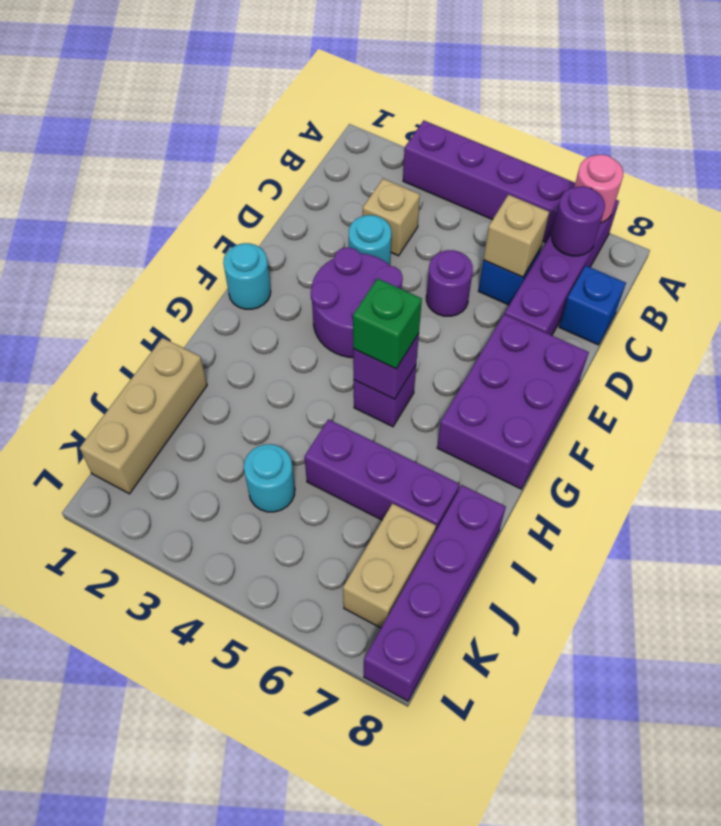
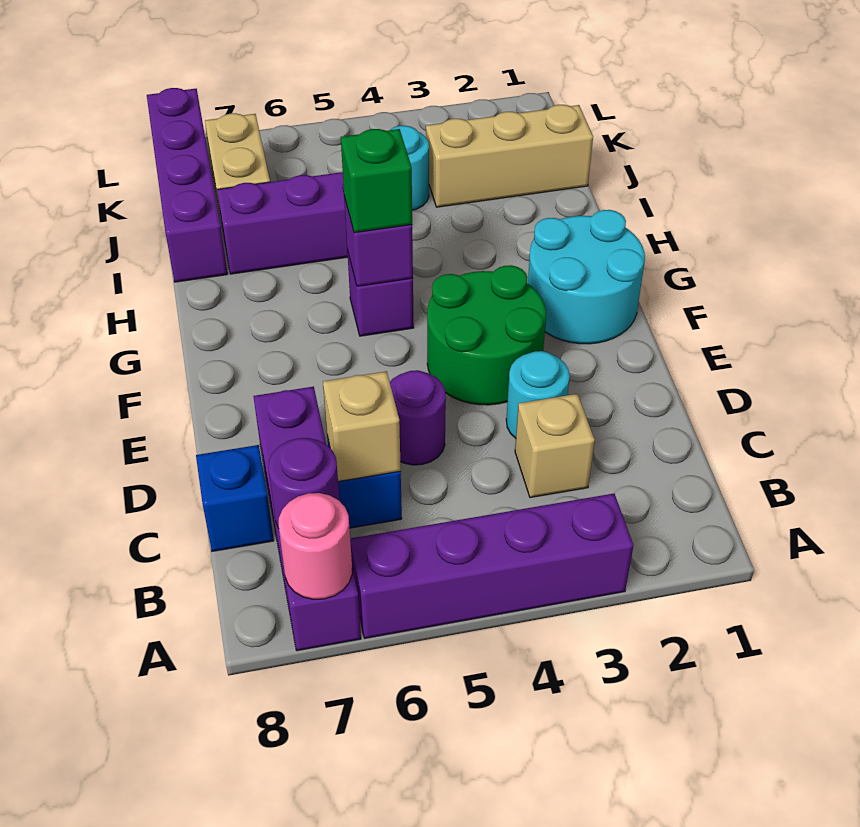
purple 2x2 round brick [311,247,403,358] -> green 2x2 round brick [427,265,546,405]
purple 2x3 brick [437,314,589,489] -> none
cyan 1x1 round brick [223,243,271,309] -> cyan 2x2 round brick [528,210,645,344]
tan 1x3 brick [80,338,207,494] -> tan 1x3 brick turned to [426,105,593,207]

